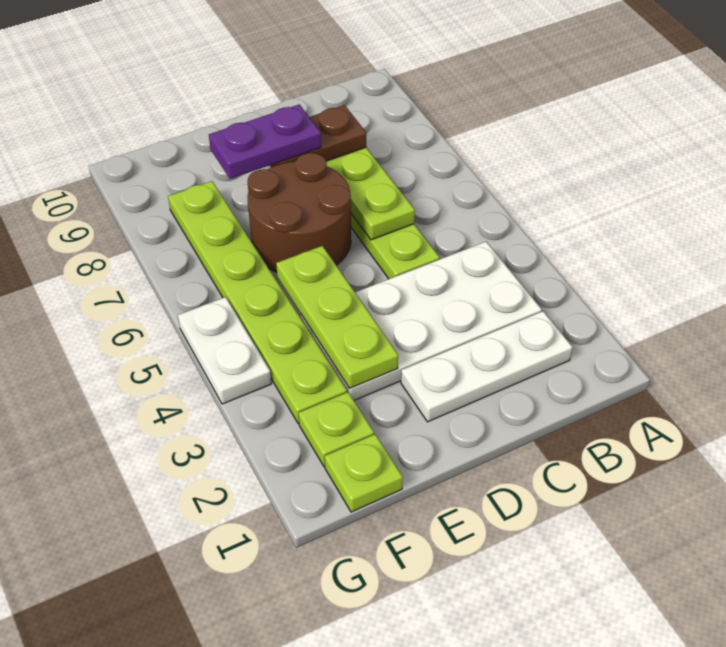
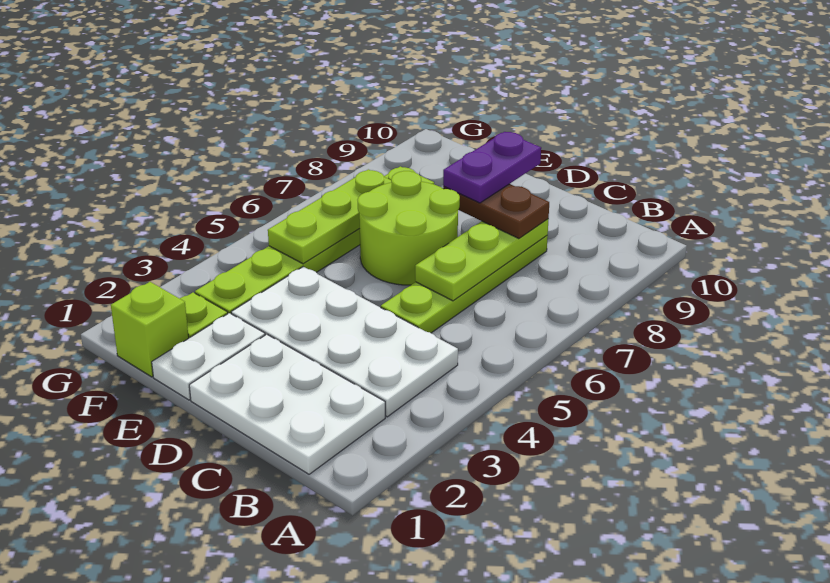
white 1x3 plate [401,311,572,422] -> white 2x3 plate [189,334,385,474]
brown 2x2 round brick [247,153,351,272] -> lime 2x2 round brick [358,171,460,285]
purple 1x2 plate [209,104,321,179] -> purple 1x2 plate turned to [443,132,541,203]
lime 1x3 plate [276,246,398,389] -> lime 1x3 plate moved to [268,169,391,264]
lime 1x1 plate [325,434,403,512] -> lime 1x1 brick [111,282,189,377]
white 1x2 plate [178,297,271,404] -> white 1x2 plate moved to [152,313,265,400]

